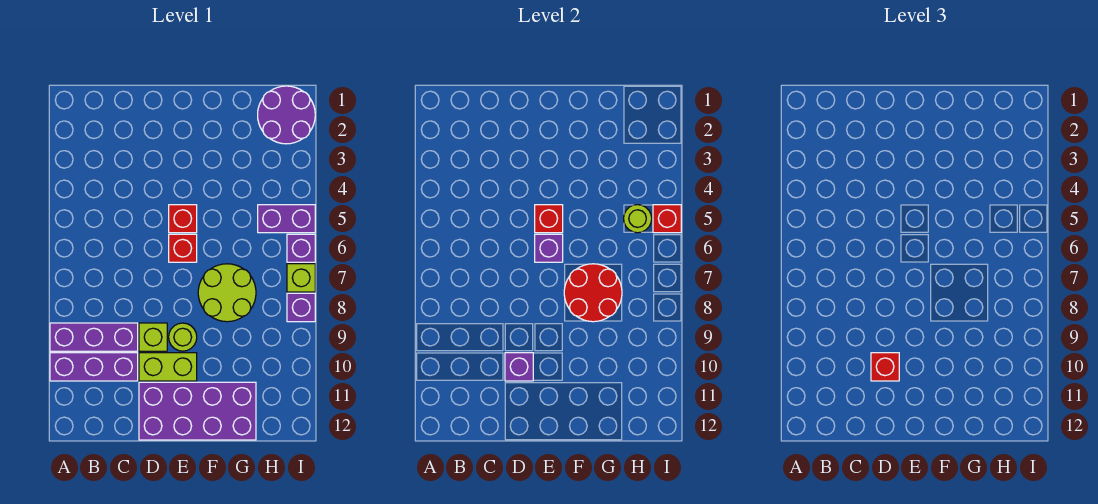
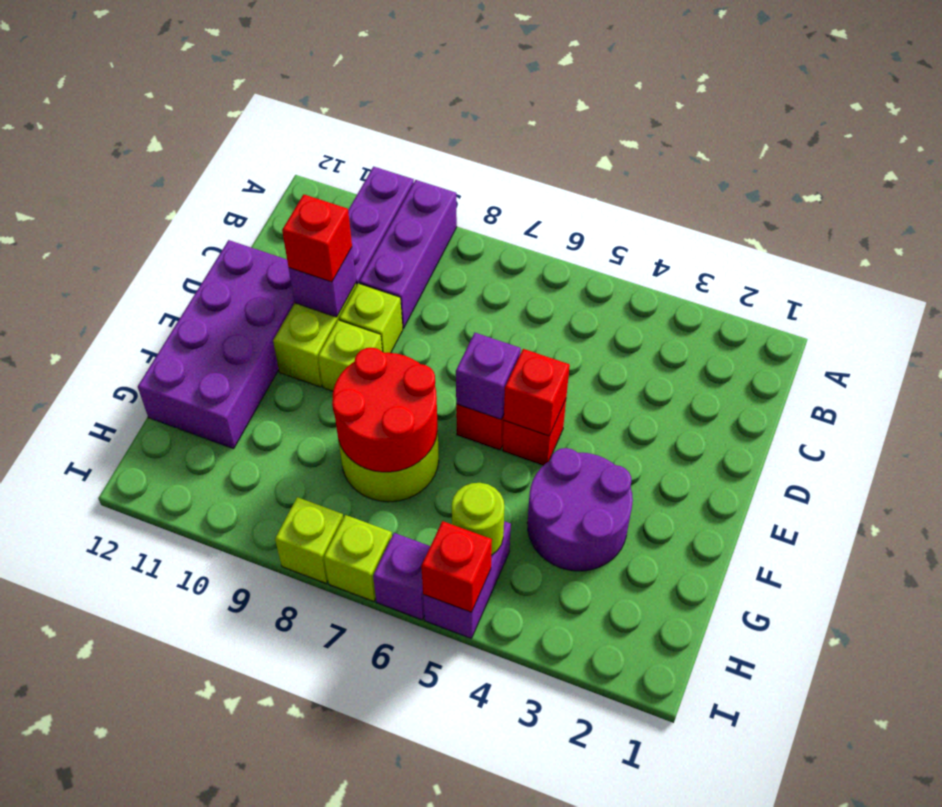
lime 1x1 round brick [169,323,197,351] -> lime 1x1 brick [318,320,382,391]
purple 2x2 round brick [258,86,315,144] -> purple 2x2 round brick moved to [527,448,633,571]
purple 1x1 brick [287,293,315,322] -> lime 1x1 brick [275,497,343,583]

